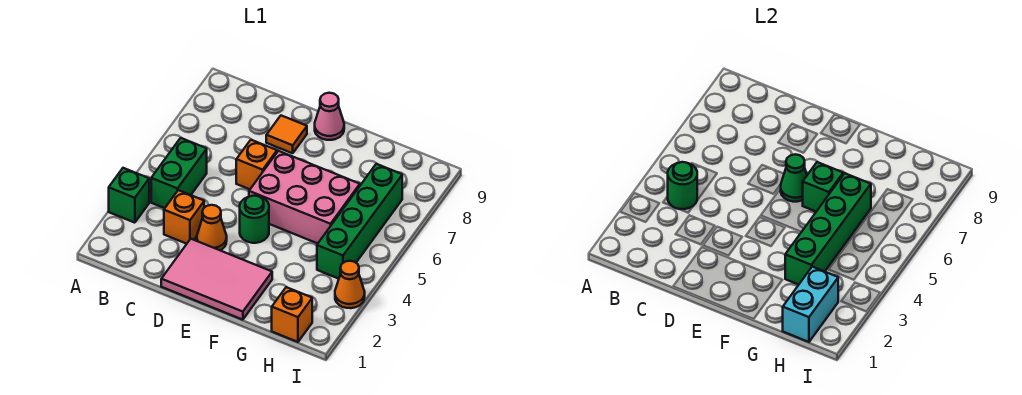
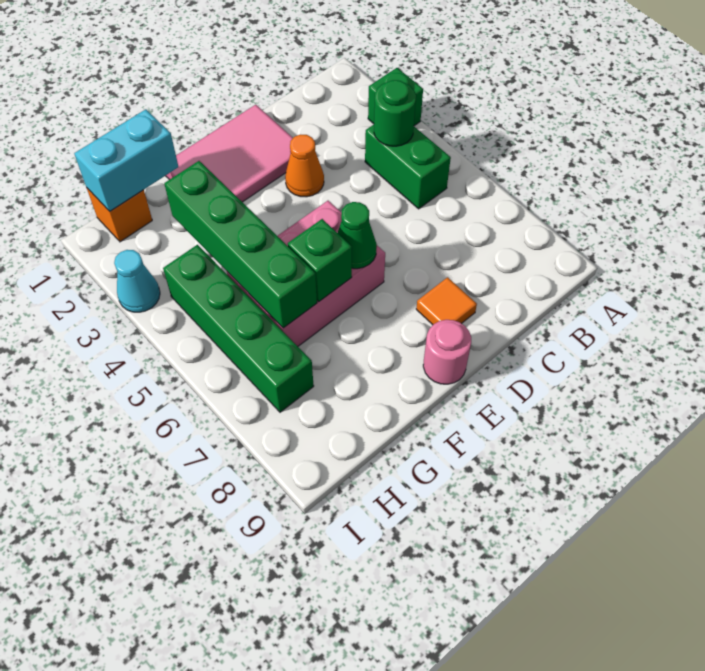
orange 1x1 brick [164,190,204,244] -> none
orange 1x1 brick [236,140,277,189] -> none
green 1x1 round brick [240,196,269,243] -> none
pink 1x1 cone [315,93,344,140] -> pink 1x1 round brick [423,320,471,384]
cyan 1x2 brick [783,267,838,342] -> cyan 1x2 brick turned to [74,109,178,211]
orange 1x1 cone [335,261,365,308] -> cyan 1x1 cone [114,250,160,312]

